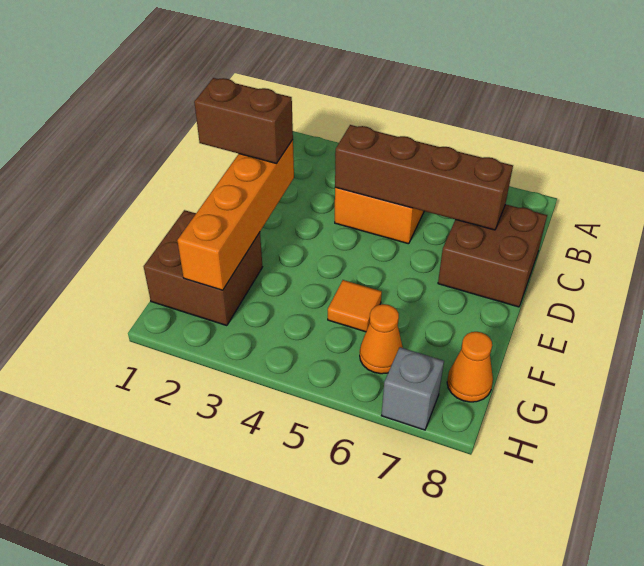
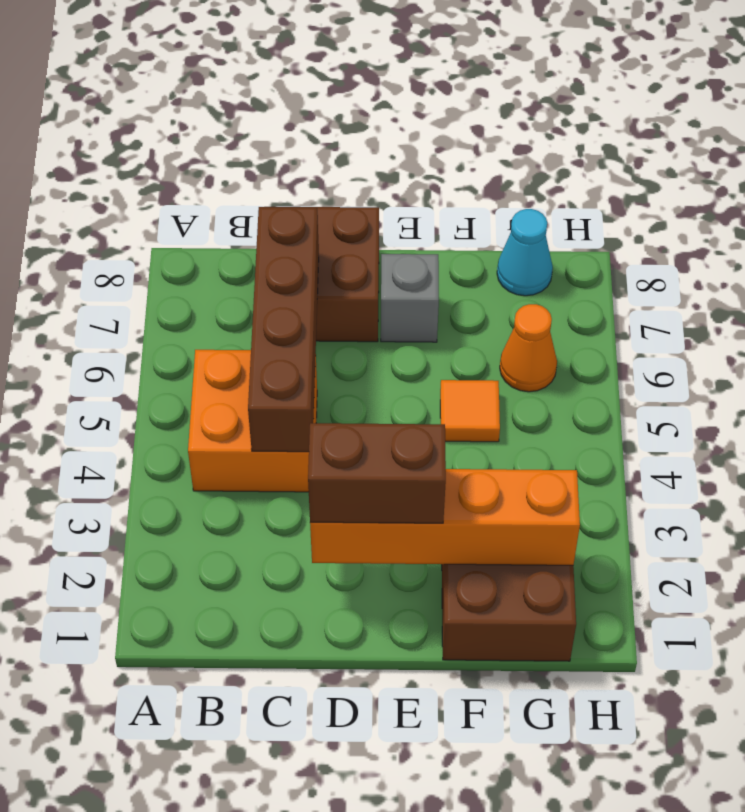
brown 1x2 brick [194,78,293,164] -> brown 1x2 brick turned to [308,423,446,523]
orange 1x1 cone [447,332,493,402] -> cyan 1x1 cone [497,209,553,296]
grey 1x1 brick [381,347,444,430] -> grey 1x1 brick moved to [381,254,439,342]

